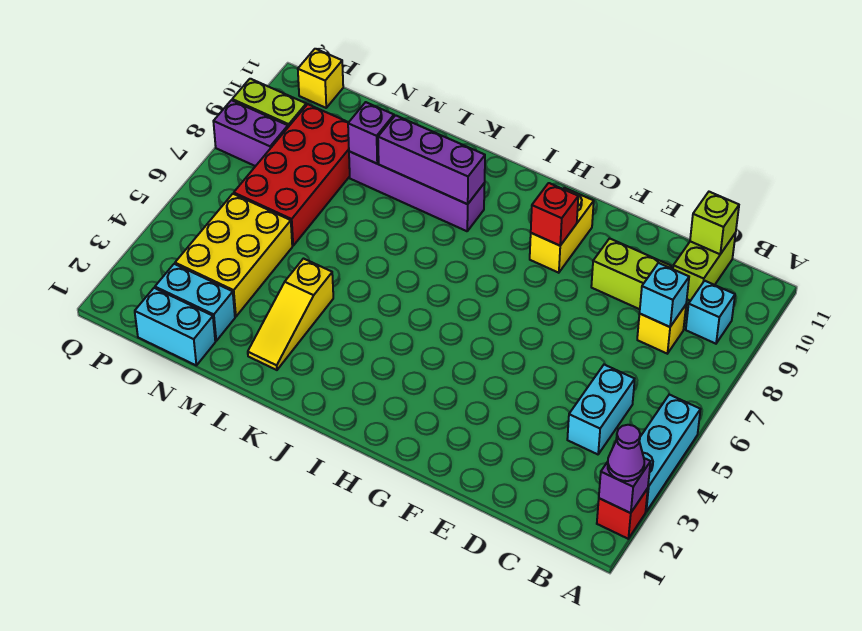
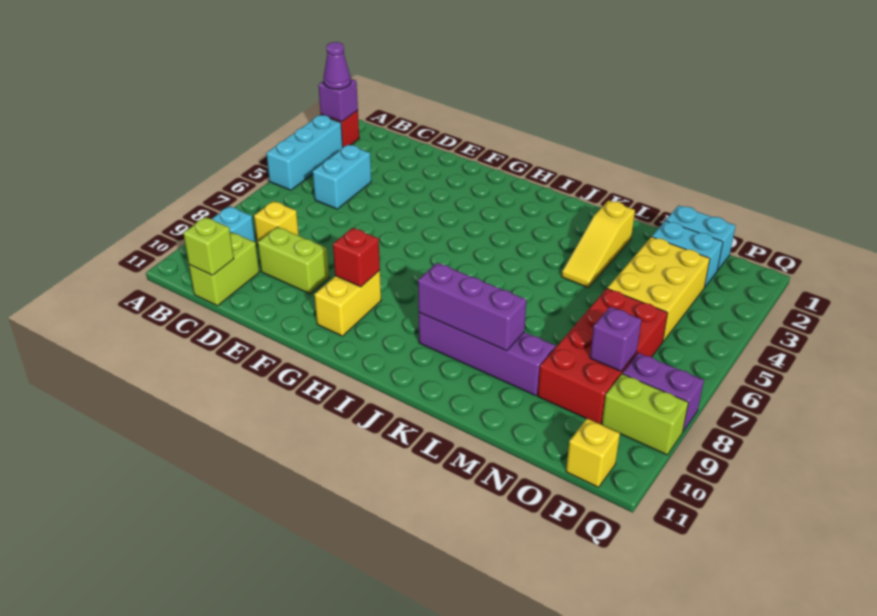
cyan 1x1 brick [640,263,689,327] -> none
yellow 1x3 slope [248,259,333,370] -> yellow 1x3 slope turned to [562,200,635,288]
purple 1x1 brick [348,102,394,164] -> purple 1x1 brick moved to [590,307,642,371]

